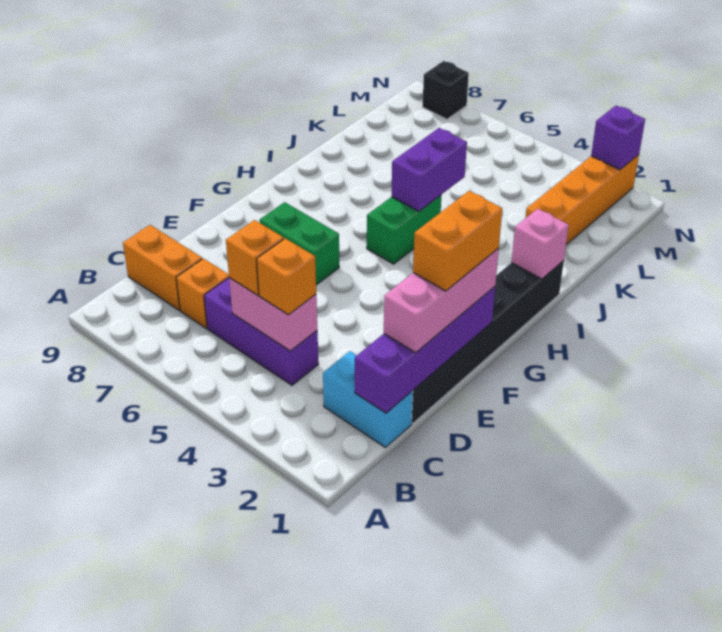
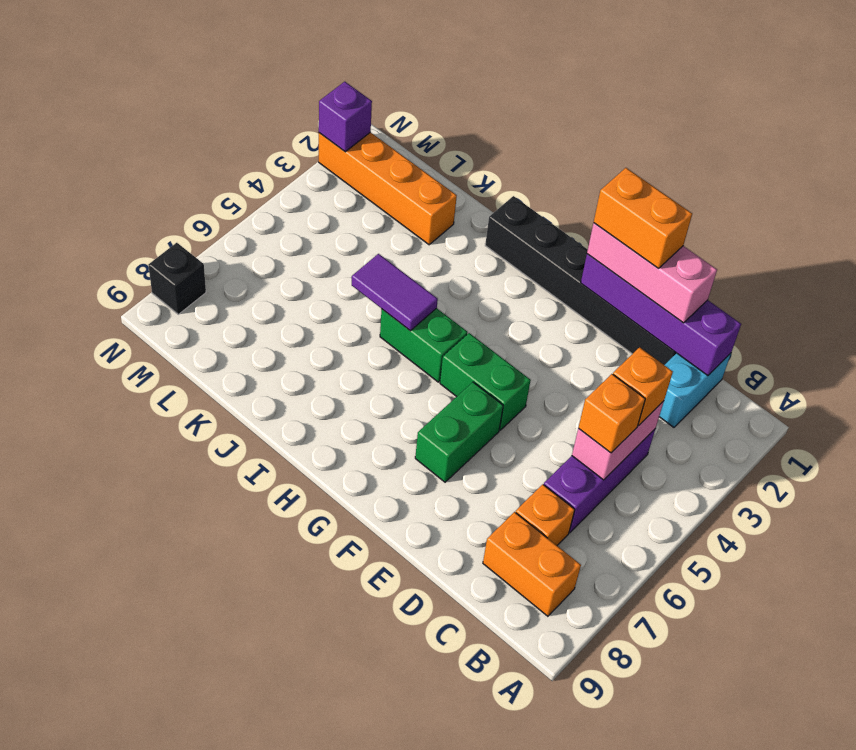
orange 1x2 brick [123,225,202,310] -> orange 1x2 brick turned to [483,512,581,616]
none -> green 1x2 brick [440,333,531,430]
pink 1x1 brick [511,209,569,279] -> none
purple 1x2 brick [392,128,467,211] -> purple 1x2 tile [352,254,438,331]

